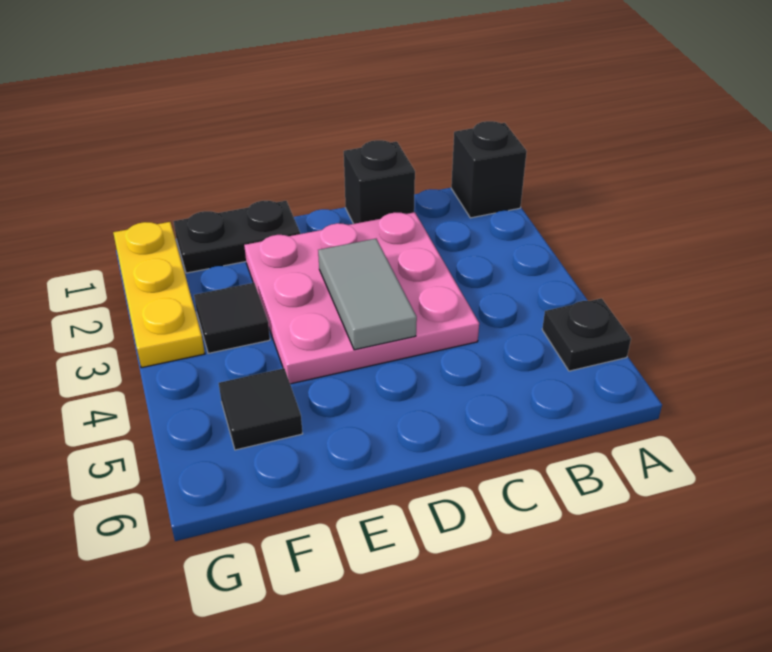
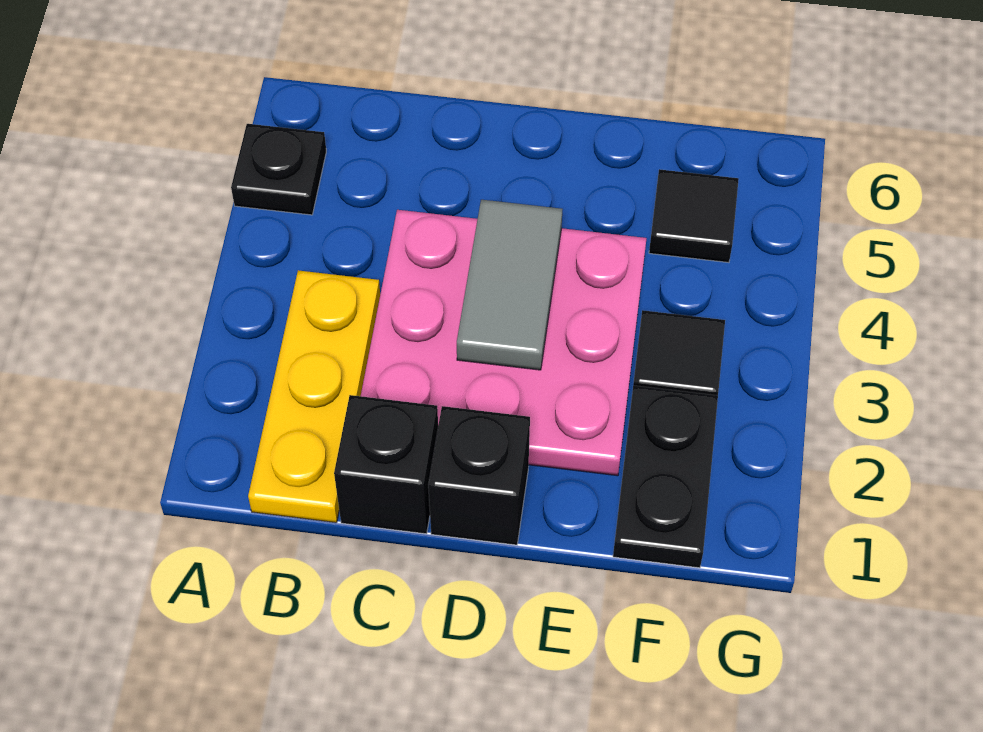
black 1x1 brick [451,121,527,218] -> black 1x1 brick moved to [428,406,530,545]
black 1x2 plate [173,201,300,273] -> black 1x2 plate turned to [613,385,718,568]
yellow 1x3 plate [113,222,205,368] -> yellow 1x3 plate moved to [248,270,380,523]

